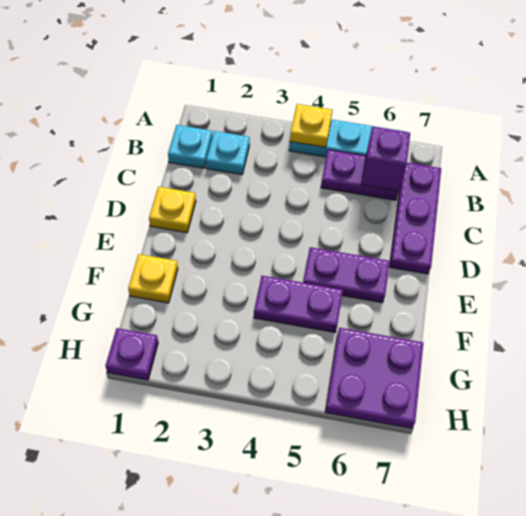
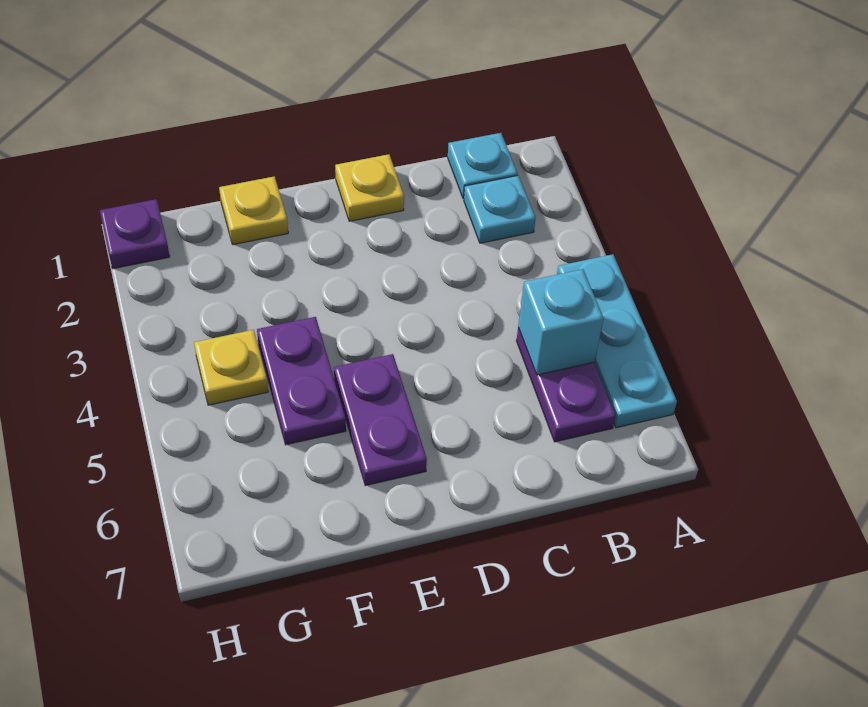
yellow 1x1 plate [290,104,333,147] -> yellow 1x1 plate moved to [194,330,268,405]
none -> cyan 1x1 brick [518,269,604,375]
purple 1x1 brick [361,127,410,192] -> none
purple 1x3 plate [390,163,441,274] -> none
purple 2x2 plate [325,328,423,428] -> none

